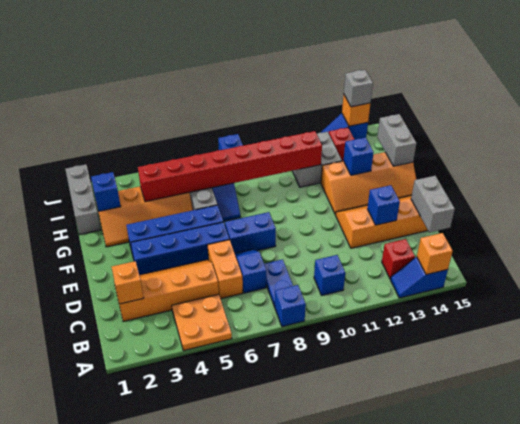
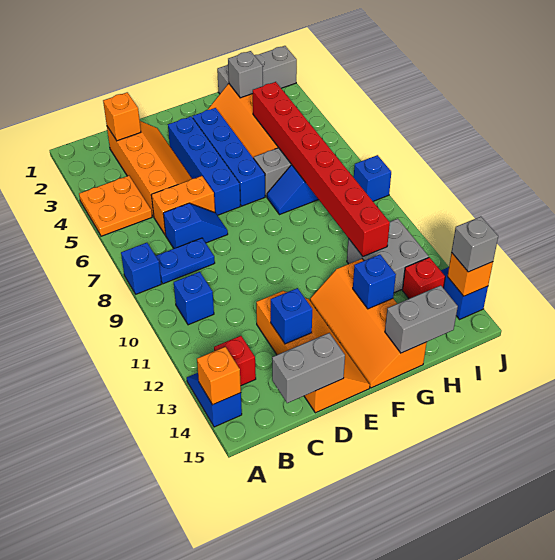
blue 1x2 brick [225,212,276,253] -> none
blue 1x1 brick [91,172,121,211] -> grey 1x1 brick [228,51,263,98]

